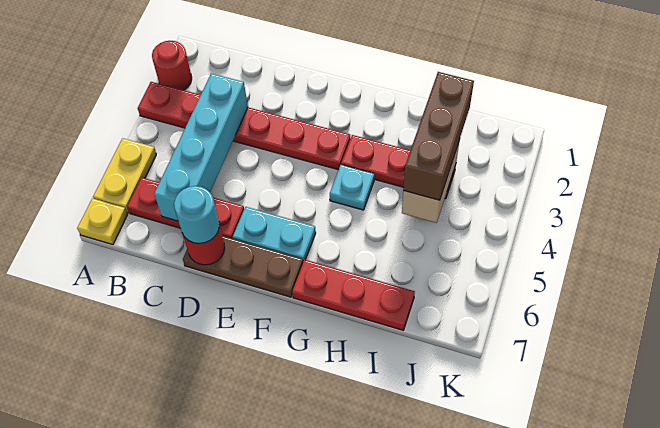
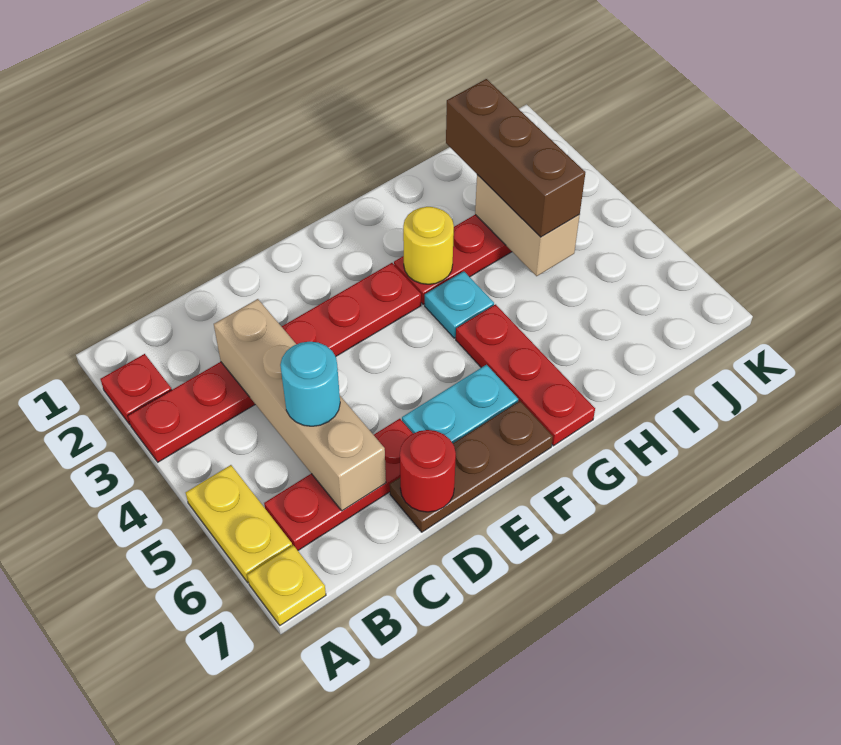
red 1x1 round brick [152,41,192,90] -> red 1x1 plate [101,354,172,425]
cyan 1x4 brick [154,73,248,221] -> tan 1x4 brick [214,299,386,511]
cyan 1x1 round brick [174,186,219,244] -> cyan 1x1 round brick moved to [280,341,340,426]
none -> yellow 1x1 round brick [403,207,454,284]
red 1x3 plate [292,260,415,330] -> red 1x3 plate turned to [456,304,595,446]

